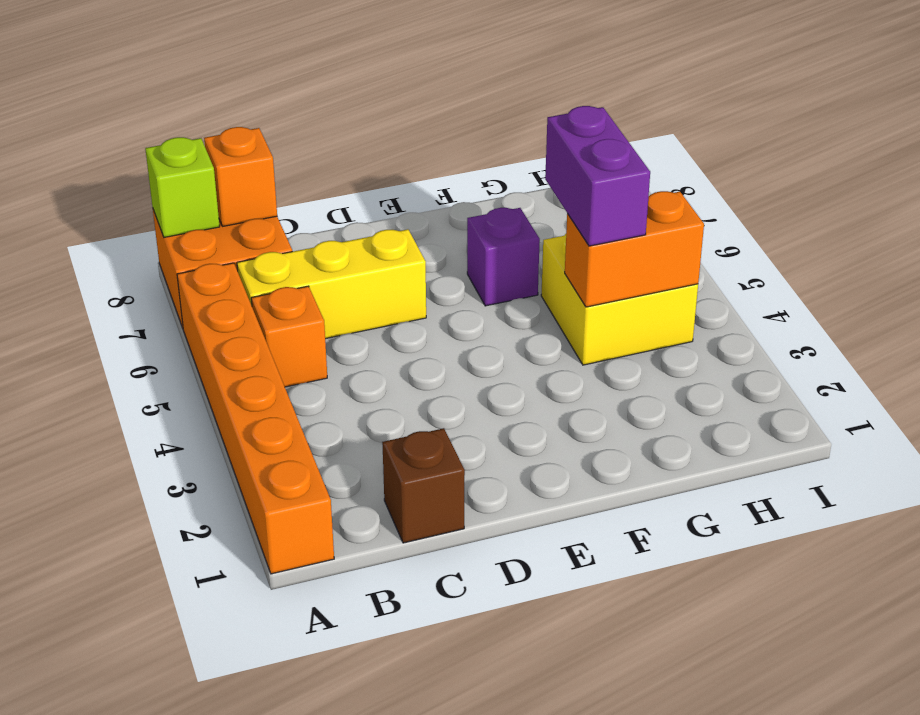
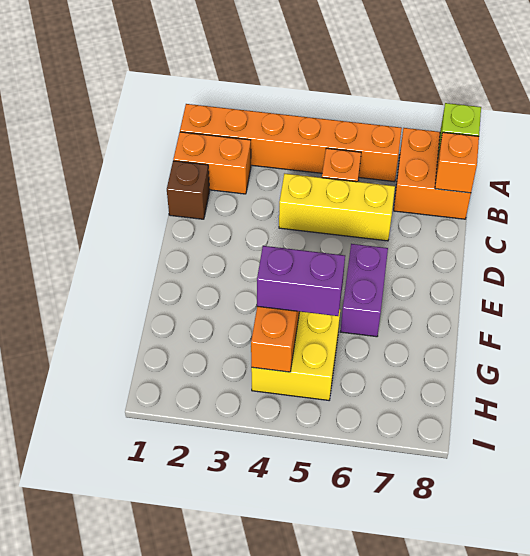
none -> orange 1x2 brick [173,132,251,194]
yellow 1x3 brick [237,229,426,339] -> yellow 1x3 brick turned to [279,174,395,241]
purple 1x1 brick [467,208,540,306] -> purple 1x2 brick [341,244,388,337]

